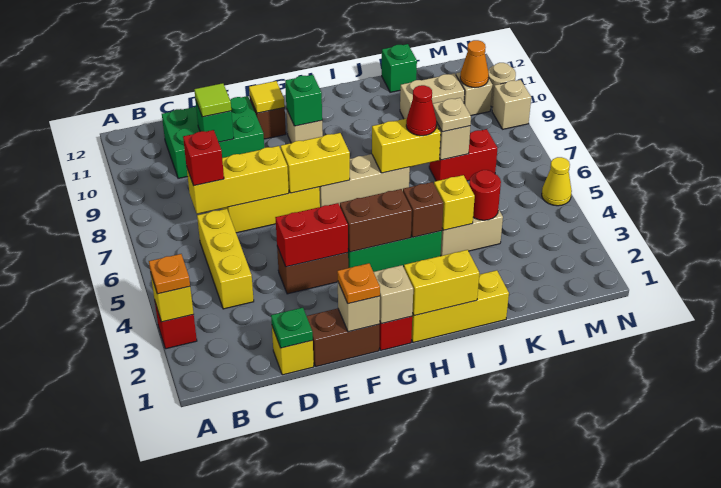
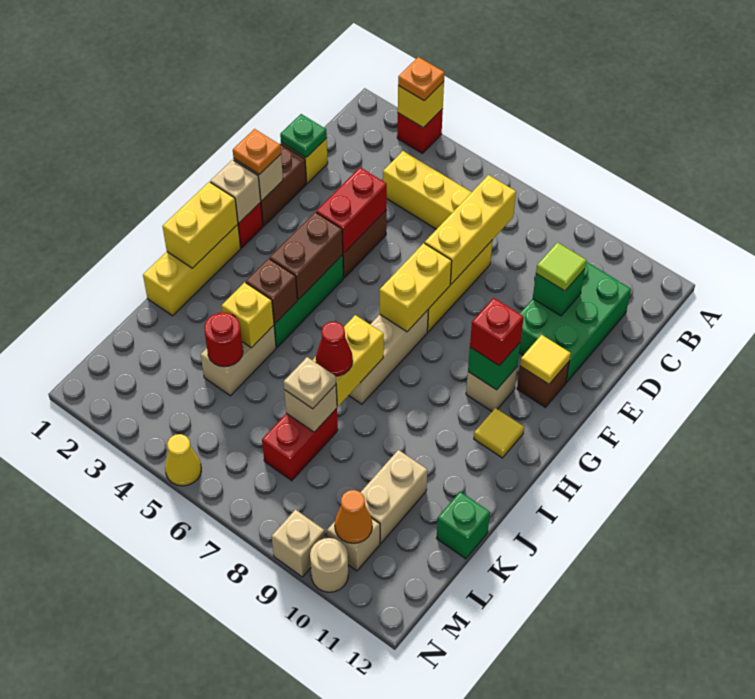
red 1x1 brick [183,130,224,186] -> red 1x1 brick moved to [470,298,524,366]
none -> yellow 1x1 tile [474,408,524,458]

